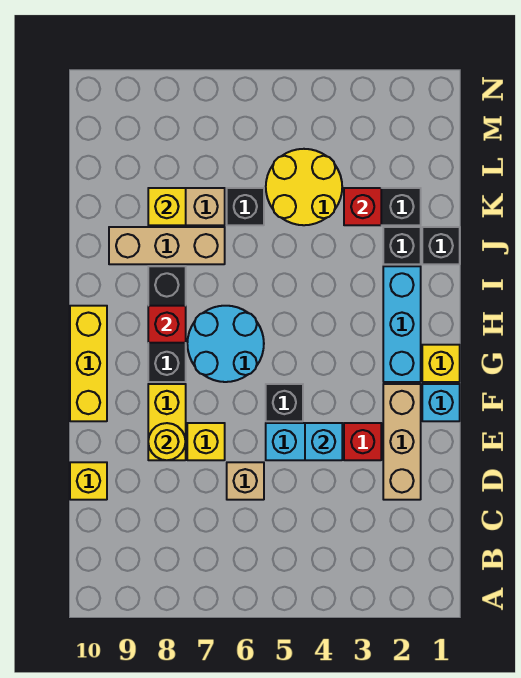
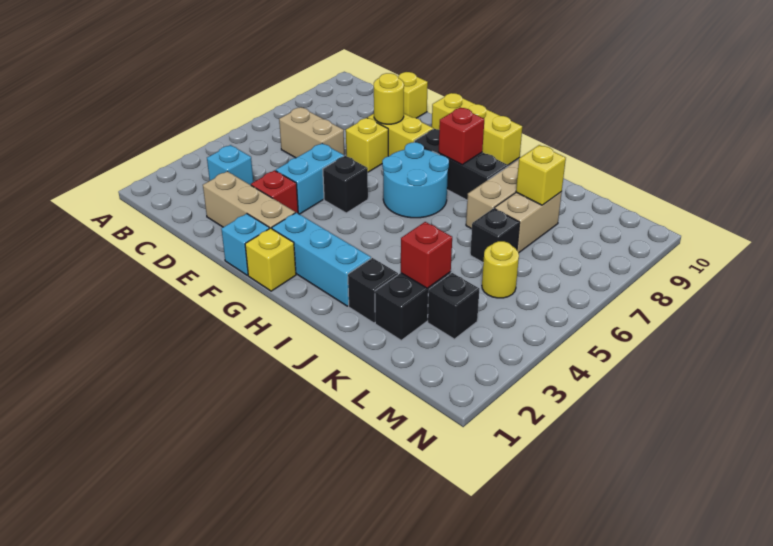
tan 1x1 brick [227,462,264,500] -> tan 1x2 brick [279,107,344,158]
cyan 1x1 brick [305,423,342,460] -> cyan 1x1 brick moved to [207,145,253,185]
black 1x1 brick [422,227,460,264] -> black 1x1 brick moved to [428,273,479,339]
yellow 2x2 round brick [266,149,342,225] -> yellow 1x1 round brick [482,241,519,298]

